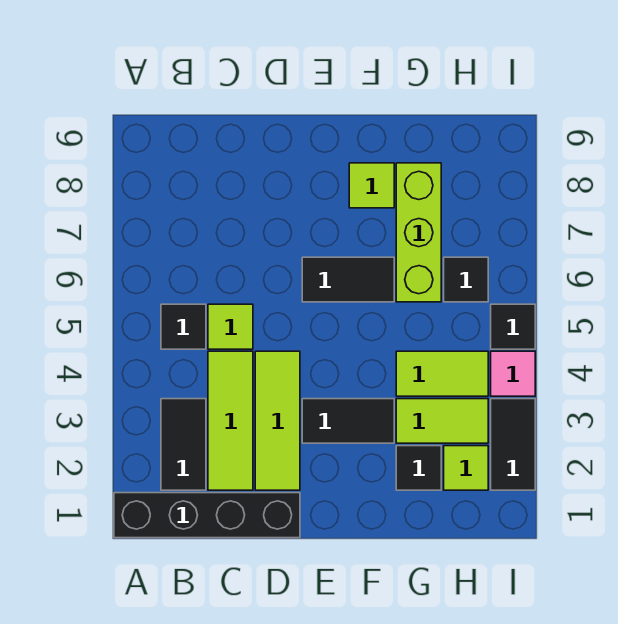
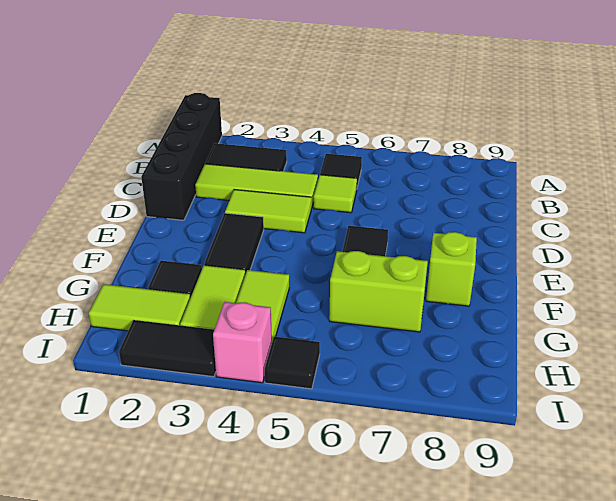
lime 1x3 tile [255,351,300,490] -> lime 1x2 tile [225,190,311,233]
lime 1x1 tile [349,163,394,208] -> lime 1x1 brick [426,232,477,306]
lime 1x3 brick [396,163,441,302] -> lime 1x2 brick [329,251,428,332]
lime 1x1 tile [444,446,488,490] -> lime 1x2 tile [89,284,190,331]
black 1x1 tile [444,257,488,302] -> none
pink 1x1 tile [491,351,535,396] -> pink 1x1 brick [213,302,272,383]

